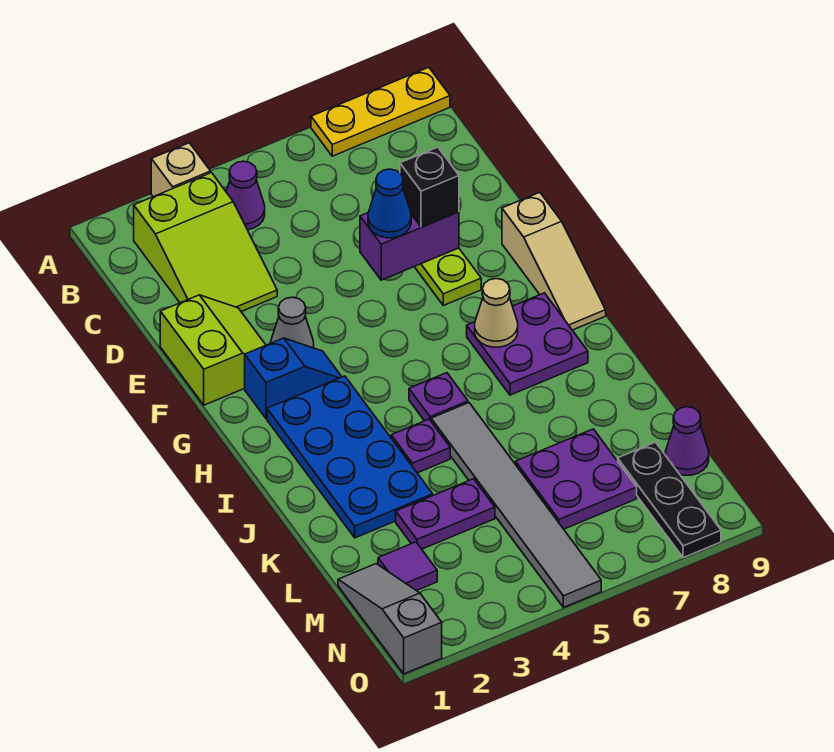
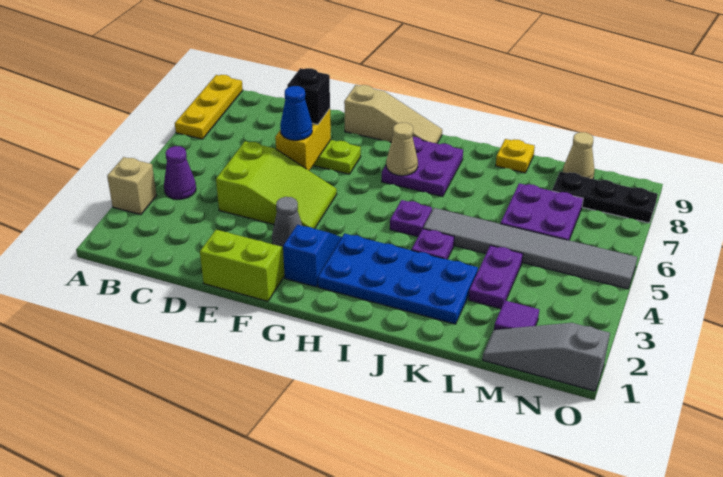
lime 2x3 slope [134,173,277,312] -> lime 2x3 slope moved to [216,141,337,229]
purple 1x2 brick [360,212,459,280] -> yellow 1x2 brick [275,109,331,171]
none -> yellow 1x1 plate [496,139,535,173]
purple 1x1 cone [665,407,709,475] -> tan 1x1 cone [563,132,595,179]

